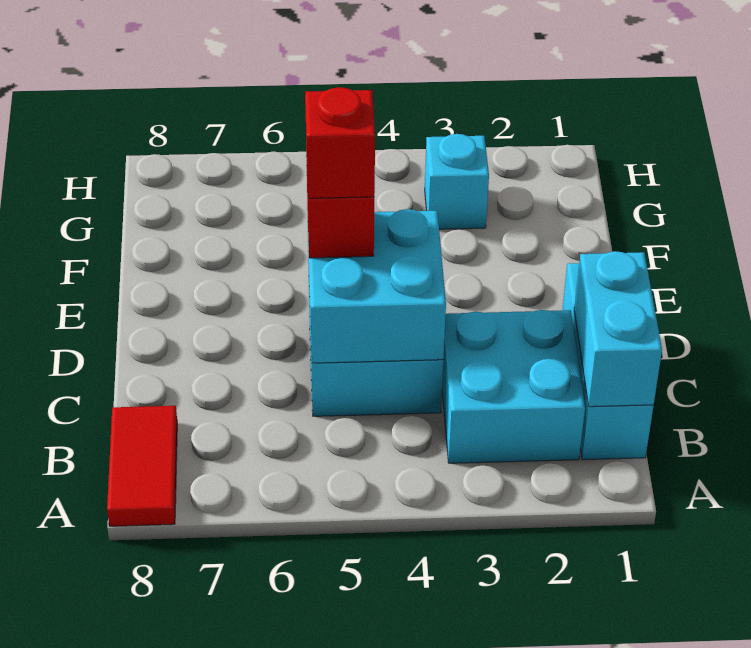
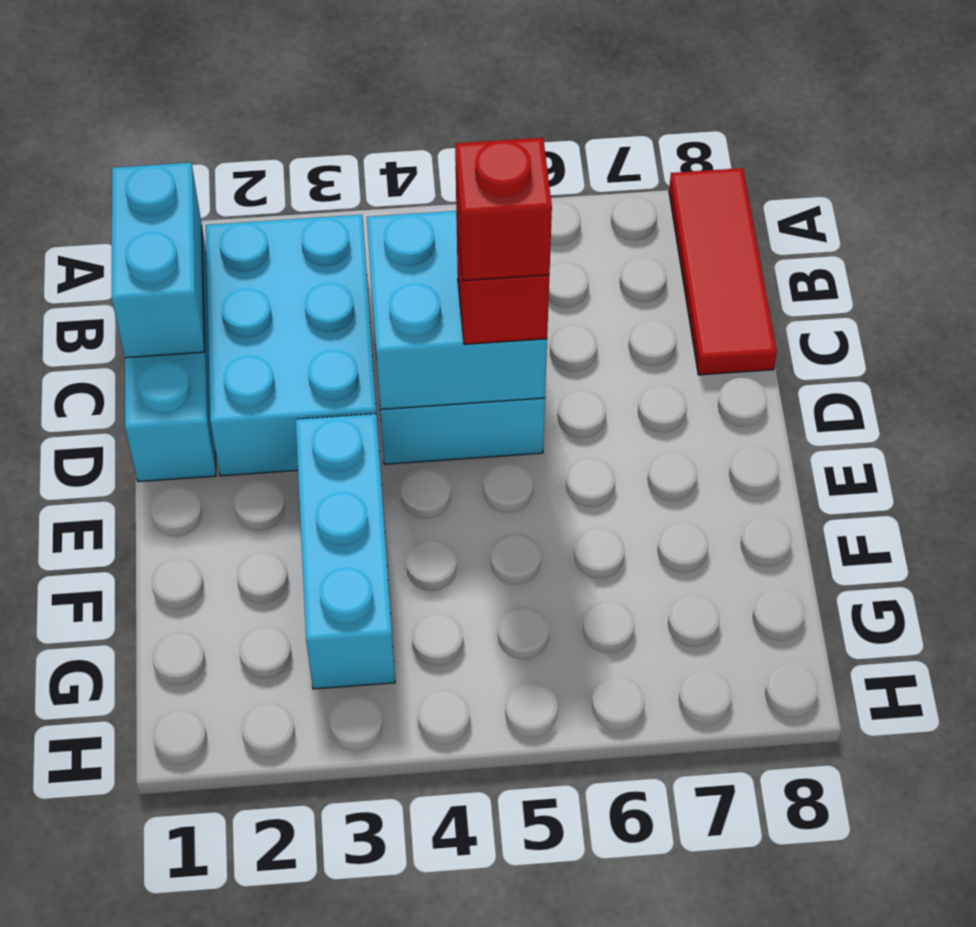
red 1x2 tile [107,406,177,526] -> red 1x3 tile [669,168,777,375]
cyan 2x2 brick [442,310,585,463] -> cyan 2x3 brick [206,215,376,476]
cyan 1x1 brick [425,134,489,229] -> cyan 1x3 brick [296,414,395,689]

